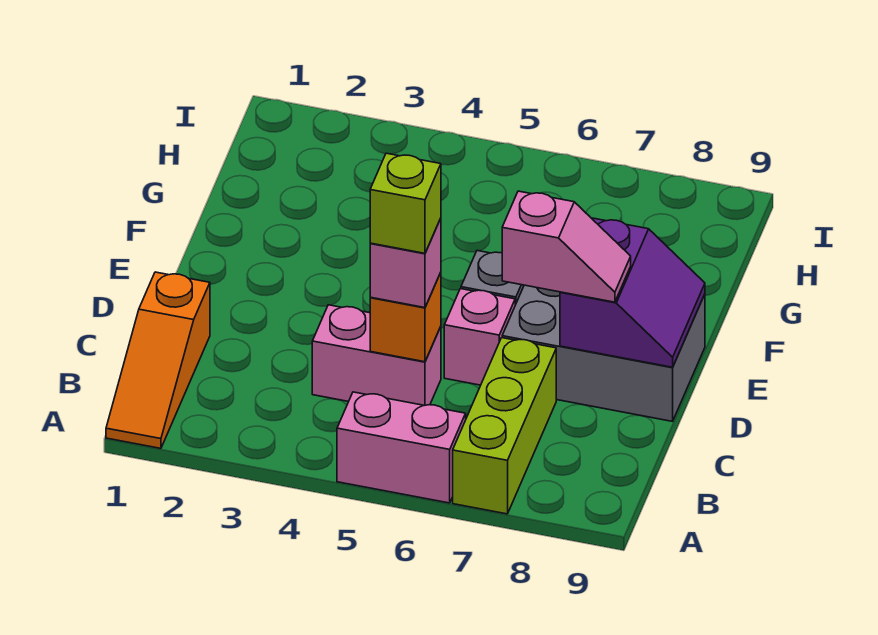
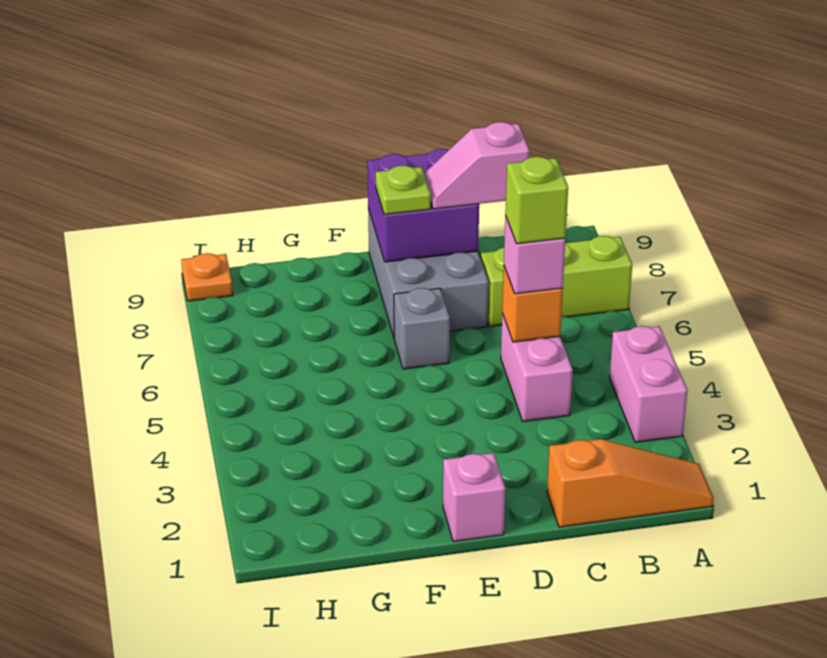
pink 1x2 brick [337,392,466,503] -> pink 1x2 brick moved to [610,326,687,442]
pink 1x1 brick [444,289,515,385] -> pink 1x1 brick moved to [443,453,505,542]
pink 1x2 slope [502,191,631,302] -> pink 1x2 slope turned to [424,122,529,209]
purple 2x2 slope [560,218,705,367] -> purple 2x2 brick [367,149,479,262]
none -> lime 1x1 plate [376,166,431,215]
none -> orange 1x1 plate [181,253,233,301]

